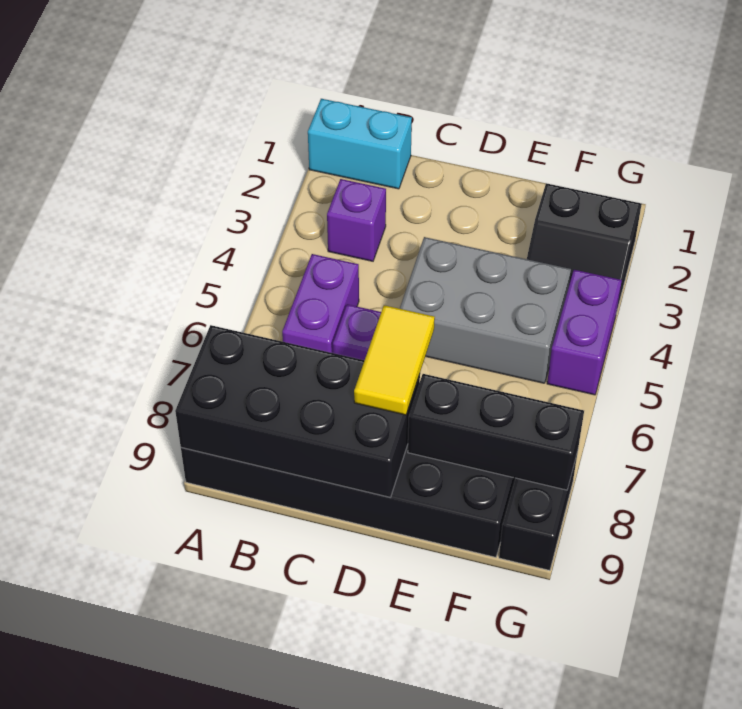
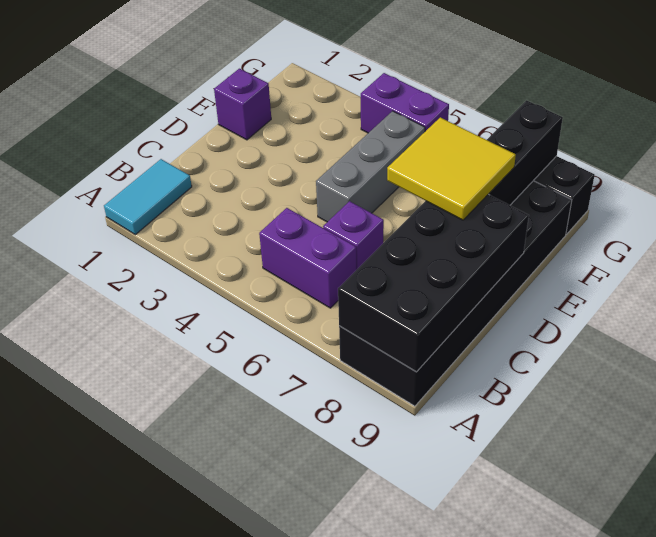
cyan 1x2 brick [308,99,412,189] -> cyan 1x2 tile [104,159,192,235]
purple 1x1 brick [327,179,386,261] -> purple 1x1 brick moved to [214,69,271,140]
grey 2x3 brick [400,237,571,383] -> grey 1x3 brick [316,111,425,222]
yellow 1x2 tile [354,305,435,415] -> yellow 2x2 tile [387,117,516,220]
black 2x2 slope [527,183,642,310] -> none

